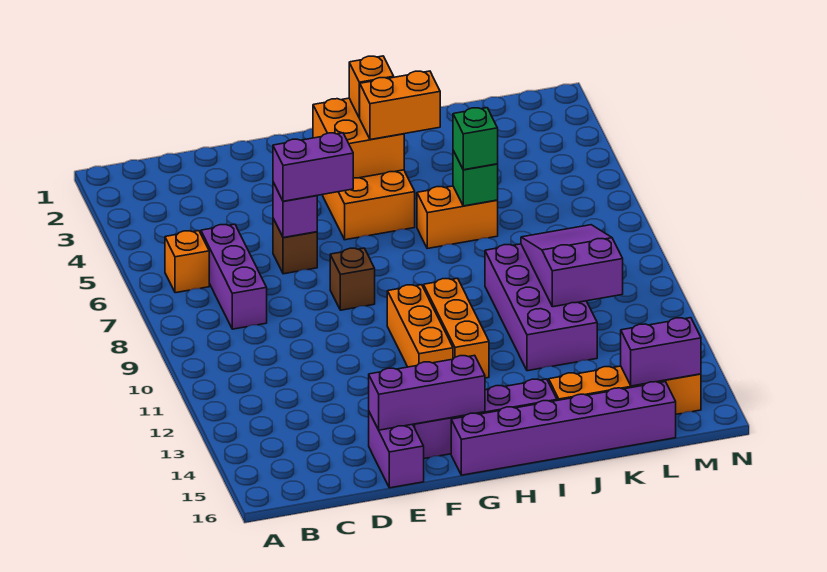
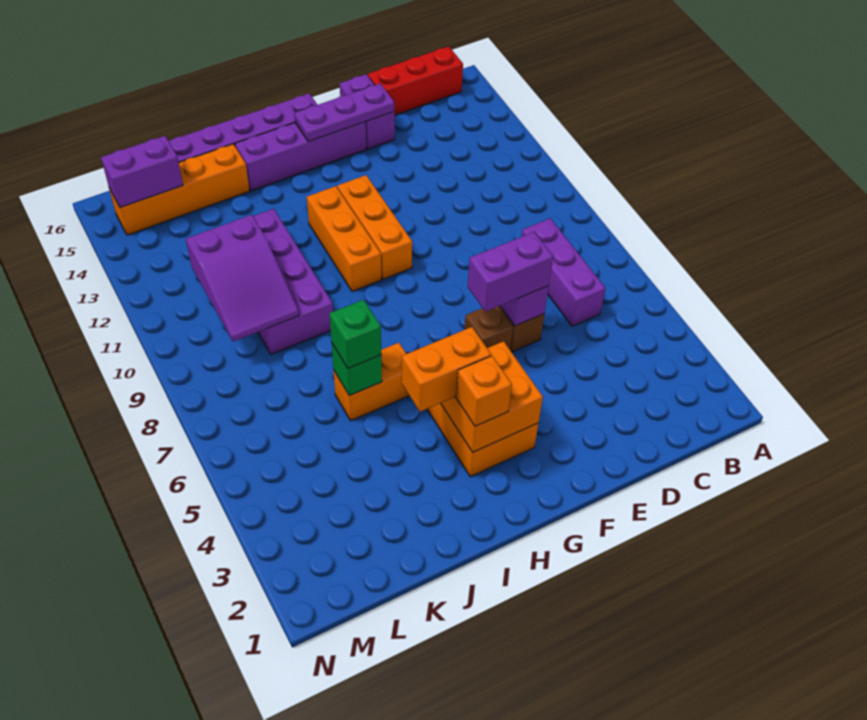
orange 1x1 brick [165,231,209,293] -> none
none -> red 1x3 brick [368,46,463,115]
purple 1x3 brick [369,355,485,430] -> purple 1x3 plate [294,84,394,142]
brown 1x1 brick [330,248,375,310] -> brown 1x1 brick moved to [465,307,513,349]

